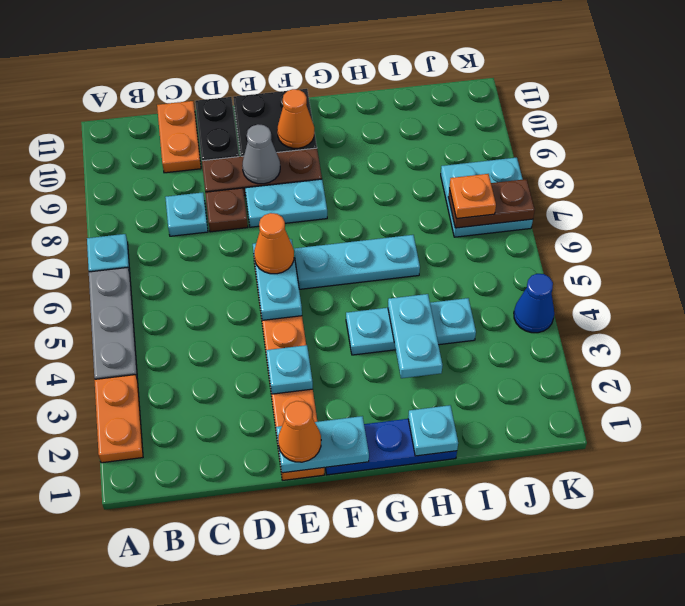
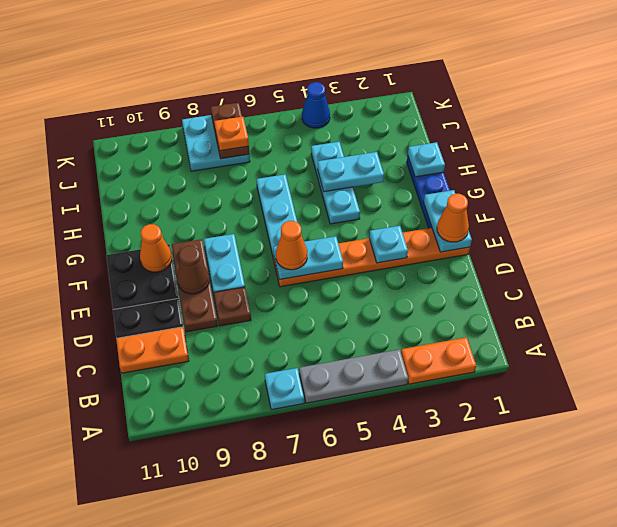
cyan 1x1 plate [165,192,208,236] -> none
grey 1x1 cone [242,124,280,184] -> brown 1x1 cone [177,246,209,294]

